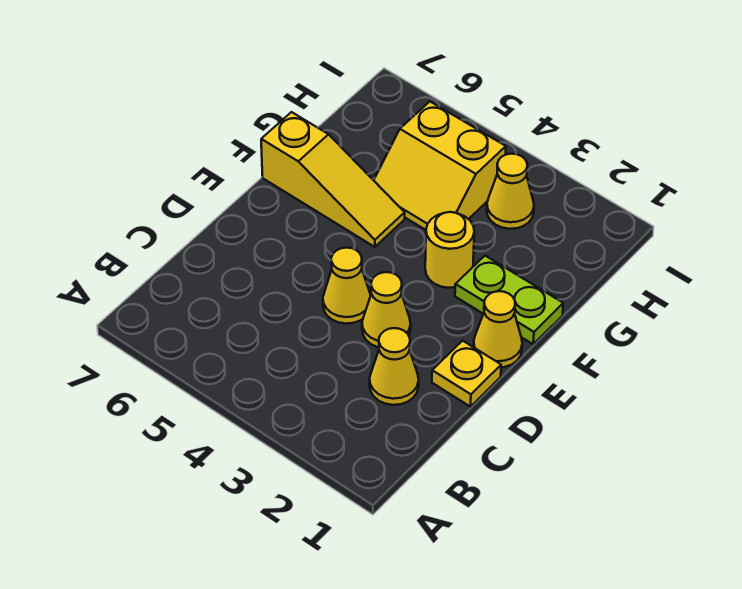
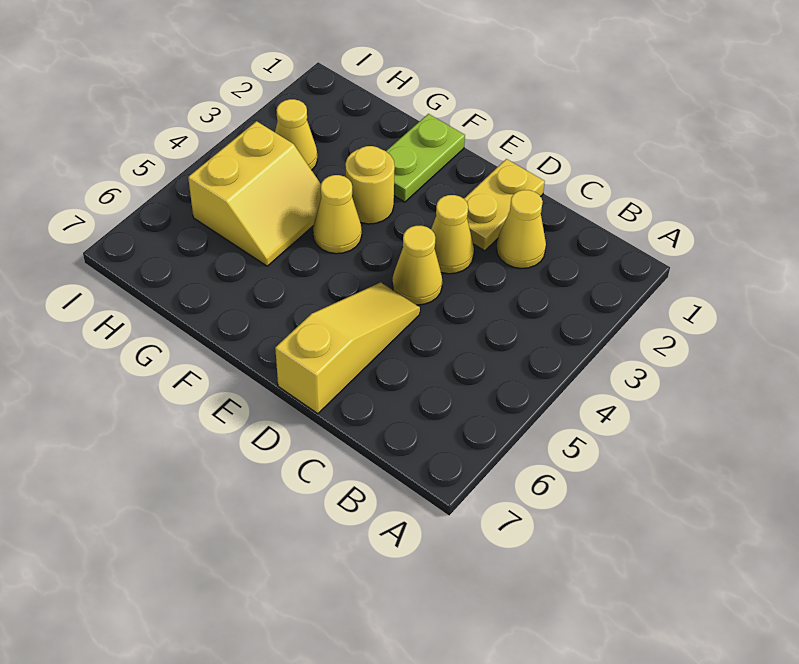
yellow 1x1 plate [432,341,501,407] -> yellow 1x2 plate [464,159,545,251]
yellow 1x1 cone [474,291,522,367] -> yellow 1x1 cone moved to [313,175,362,254]
yellow 1x3 slope [261,112,405,247] -> yellow 1x3 slope moved to [275,282,420,414]

